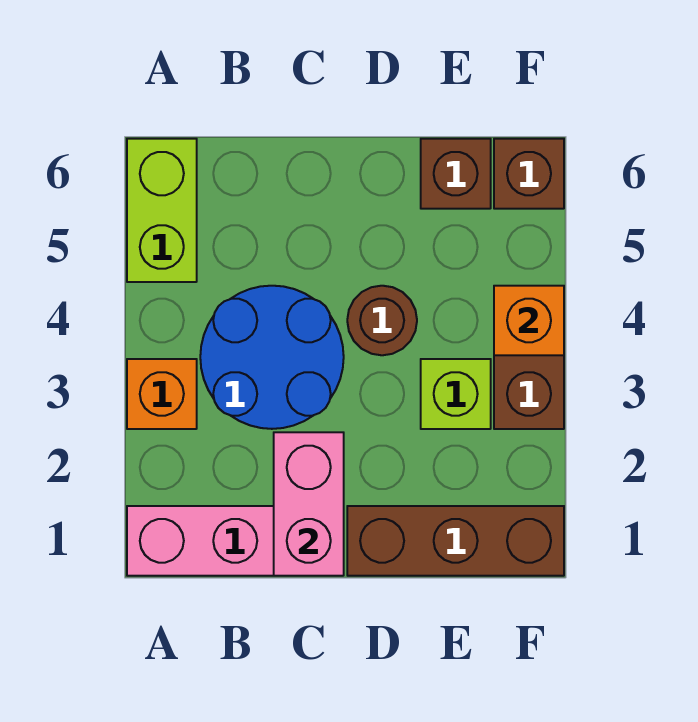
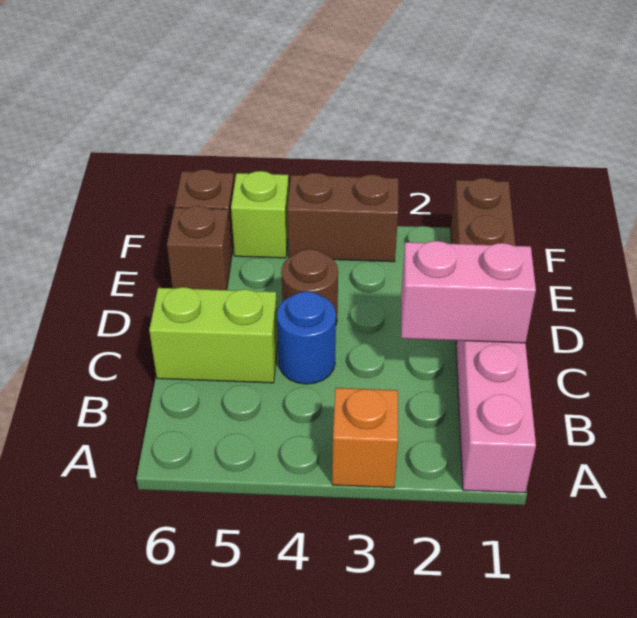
lime 1x2 brick [127,139,197,282] -> lime 1x2 brick moved to [149,287,278,383]
blue 2x2 round brick [200,286,344,429] -> blue 1x1 round brick [277,291,336,384]
lime 1x1 brick [421,359,491,429] -> lime 1x1 brick moved to [231,171,289,258]
orange 1x1 brick [494,286,564,355] -> none

